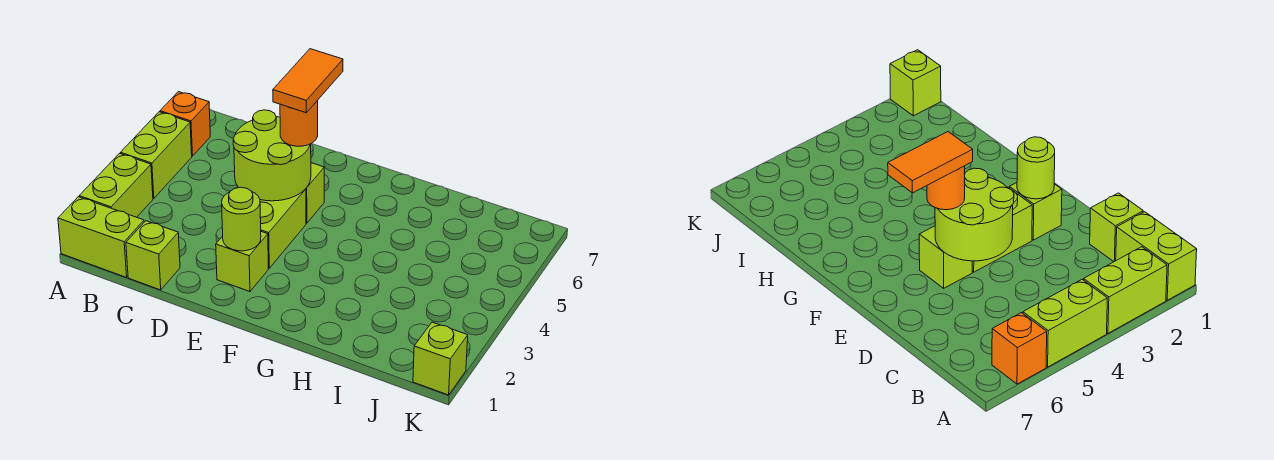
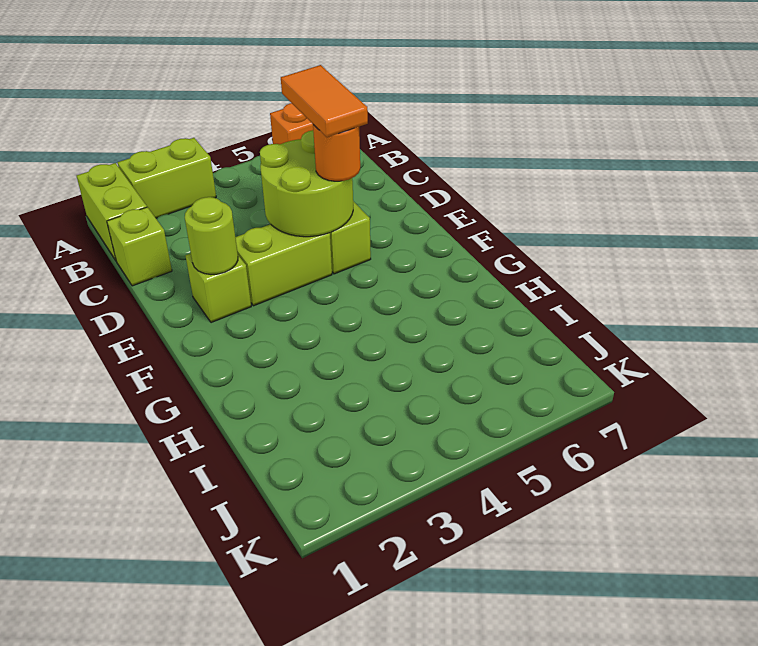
lime 1x2 brick [121,112,192,198] -> none
orange 1x2 tile [273,49,343,113] -> orange 1x2 tile turned to [281,65,368,137]
lime 1x1 brick [413,322,468,395] -> none

